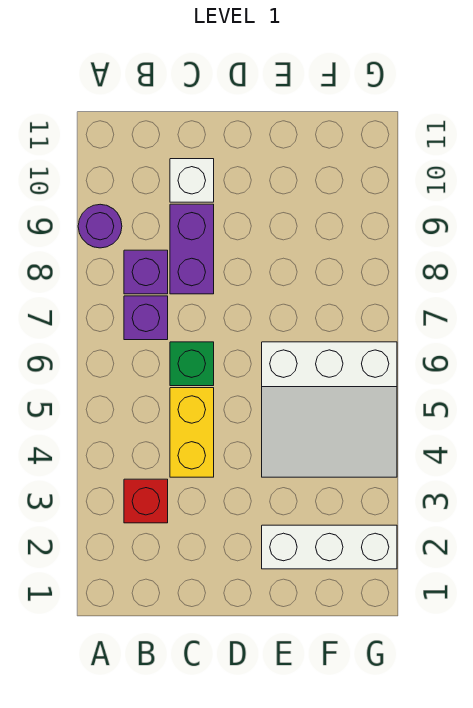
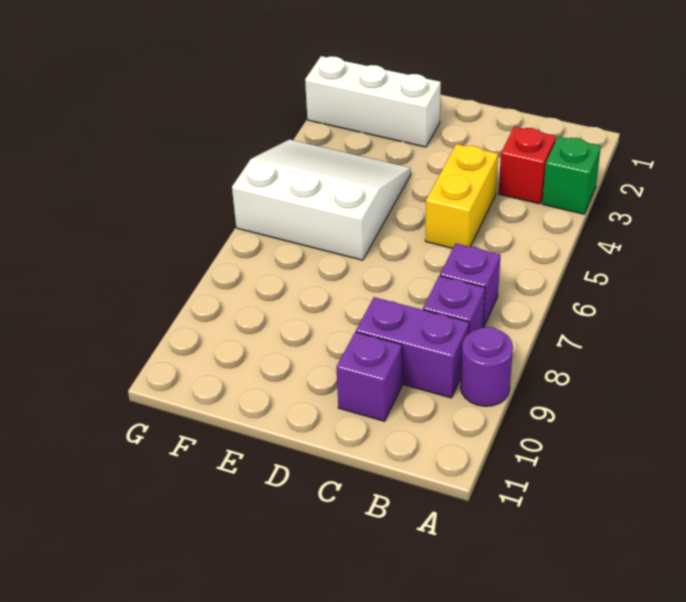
green 1x1 brick [170,342,214,386] -> green 1x1 brick moved to [542,136,601,214]
purple 1x2 brick [170,204,214,294] -> purple 1x2 brick turned to [356,297,469,398]
white 1x1 brick [170,159,214,202] -> purple 1x1 brick [336,332,402,421]

